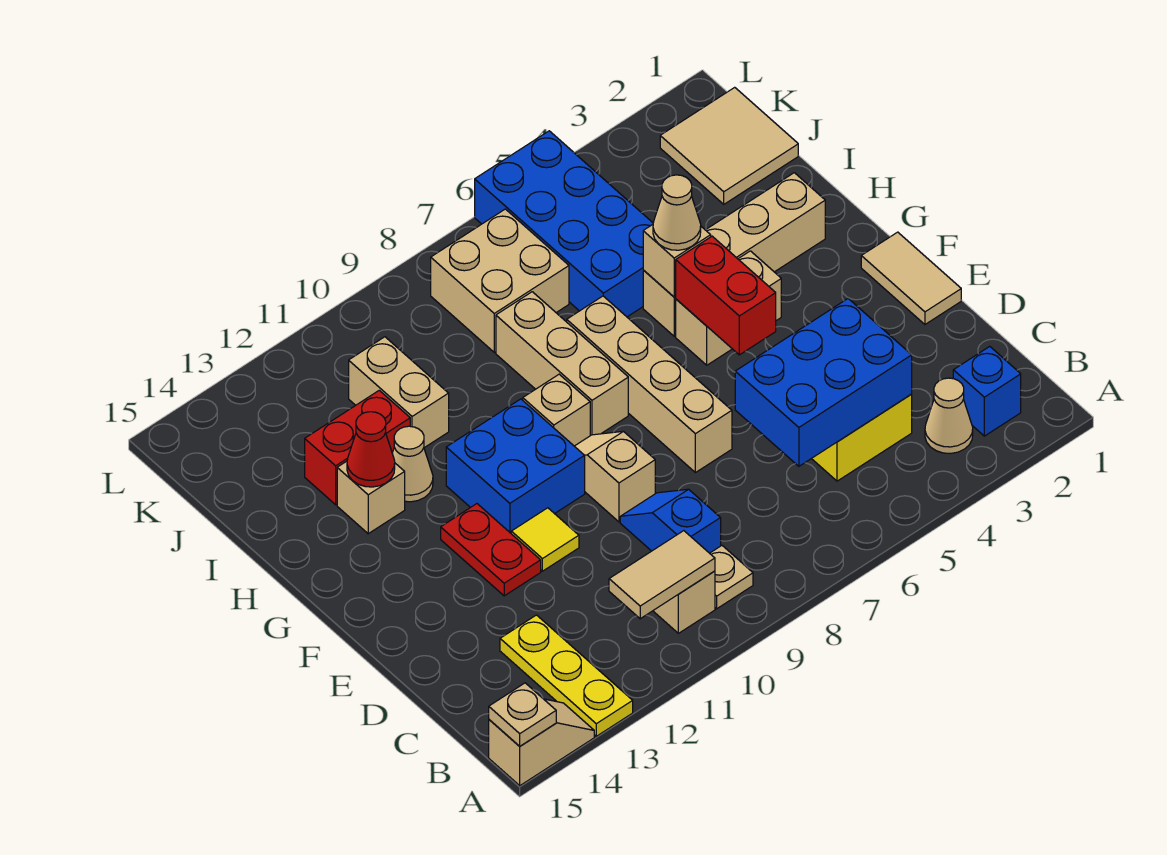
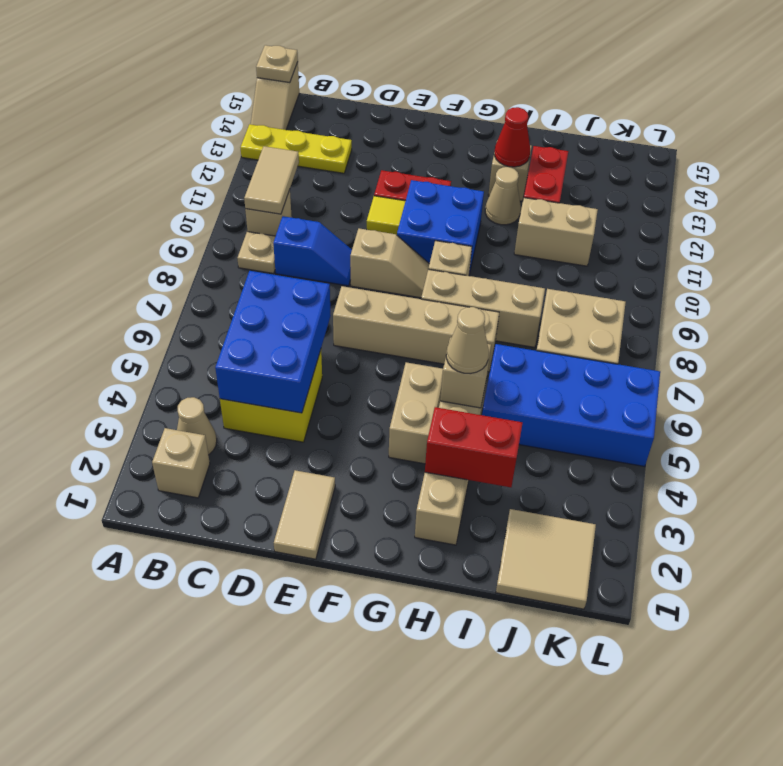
blue 1x1 brick [953,346,1021,436] -> tan 1x1 brick [152,428,210,498]
tan 1x2 tile [861,232,961,324] -> tan 1x2 tile turned to [274,470,335,559]
red 1x2 brick [675,236,776,355] -> red 1x2 brick moved to [425,407,522,487]

